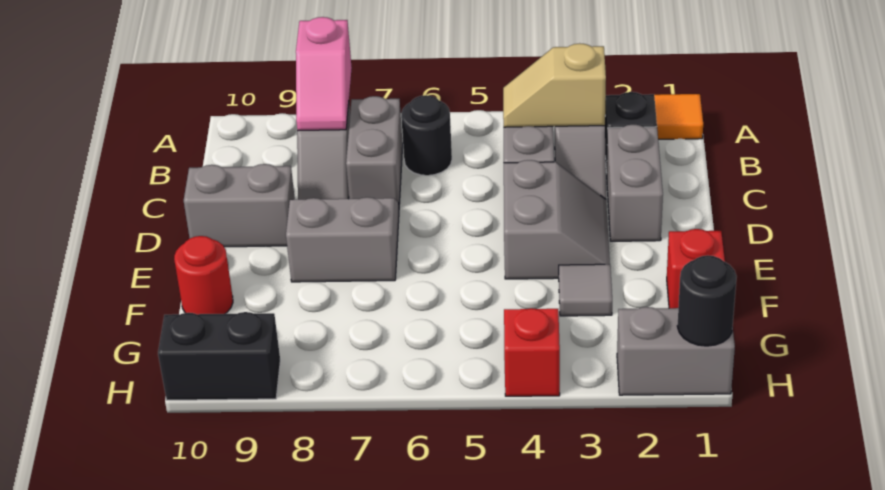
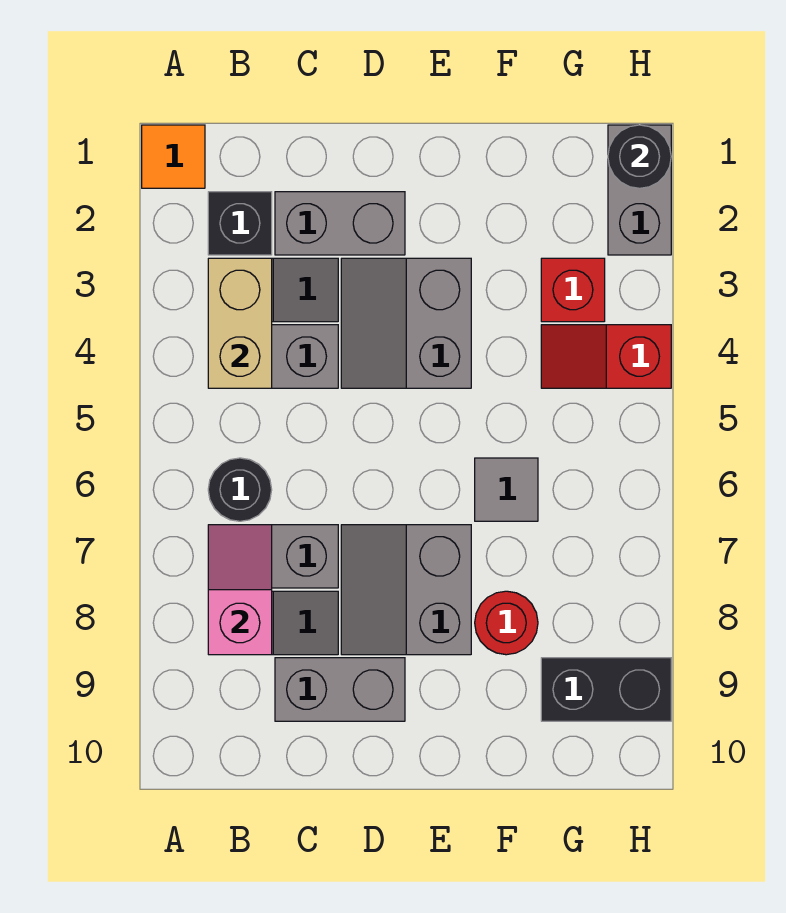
pink 1x2 slope [296,17,352,131] -> pink 1x2 slope turned to [208,525,272,655]
tan 1x2 slope [503,43,606,127] -> tan 1x2 brick [208,258,272,388]
grey 2x2 slope [504,160,610,279] -> grey 2x2 slope turned to [341,258,471,388]
grey 1x2 brick [184,164,295,247] -> grey 1x2 brick turned to [275,658,405,721]
red 1x1 brick [667,229,725,308] -> red 1x1 brick moved to [541,258,605,322]
grey 1x1 tile [559,264,612,316] -> grey 1x1 tile moved to [475,458,538,521]
red 1x1 round brick [174,236,233,314] -> red 1x1 round brick moved to [475,591,538,655]
black 1x2 brick [158,312,280,400] -> black 1x2 brick turned to [541,658,671,721]

